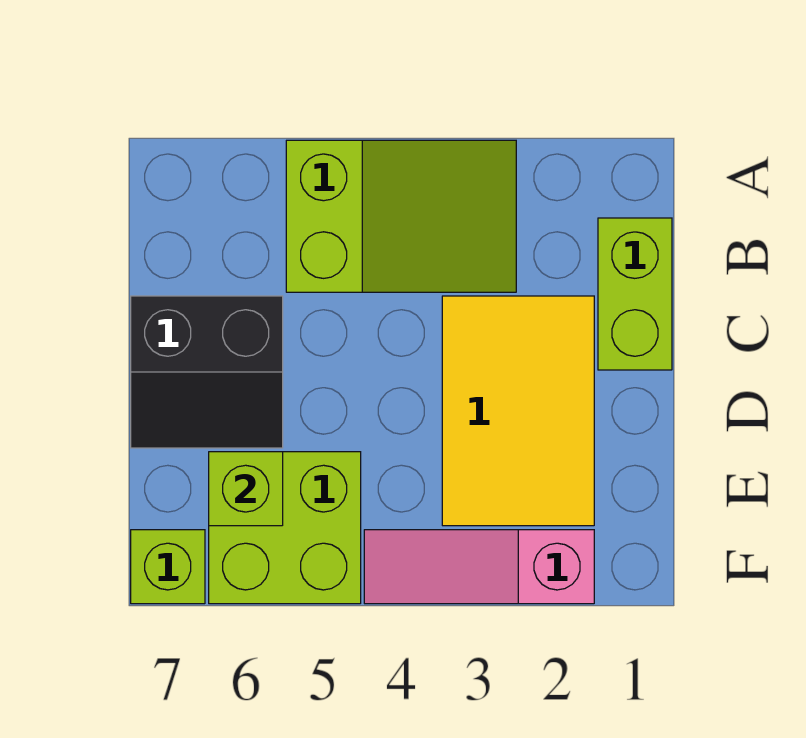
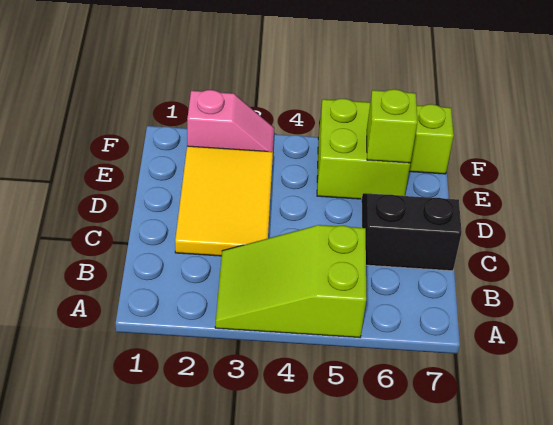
lime 1x2 brick [598,218,672,370] -> none
pink 1x3 slope [364,530,594,604] -> pink 1x2 slope [187,90,274,152]

